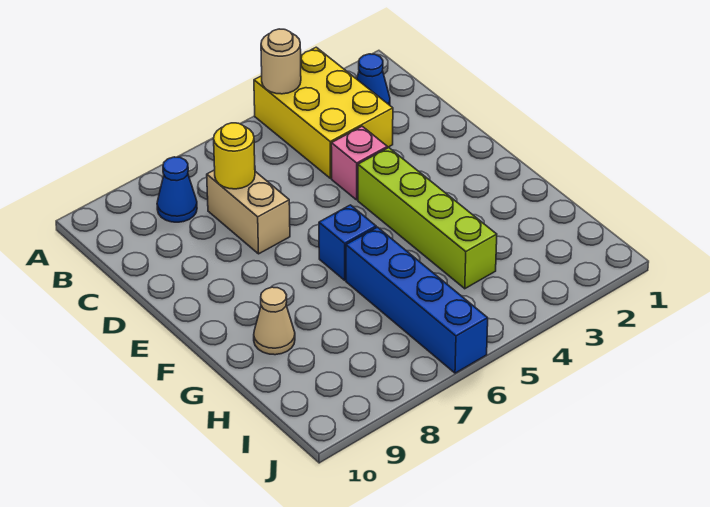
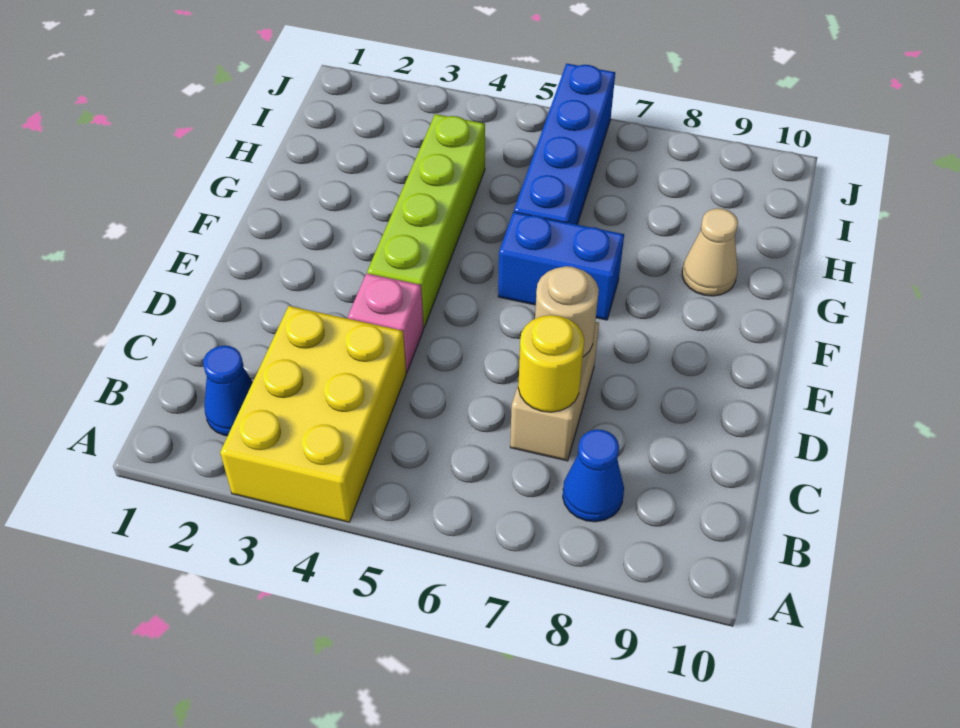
tan 1x1 round brick [261,29,301,94] -> tan 1x1 round brick moved to [535,266,599,357]
blue 1x1 brick [319,205,376,280] -> blue 1x2 brick [498,212,624,320]

